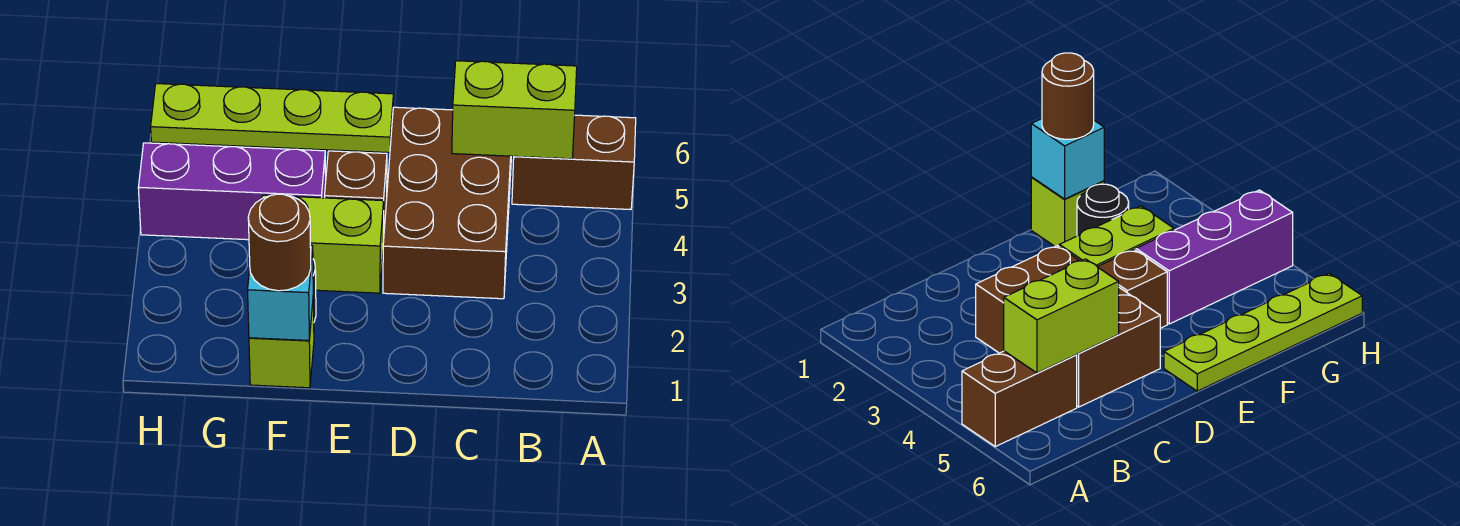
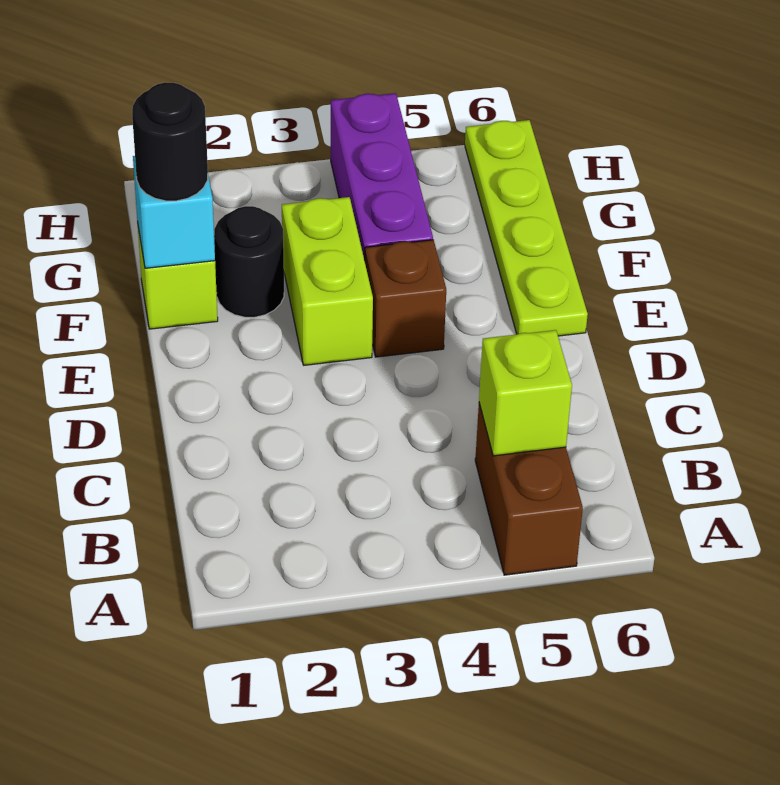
lime 1x2 brick [452,61,577,159] -> lime 1x1 brick [479,330,572,456]
brown 2x3 brick [383,107,511,299] -> none
brown 1x1 round brick [248,194,311,291] -> black 1x1 round brick [132,82,208,201]

